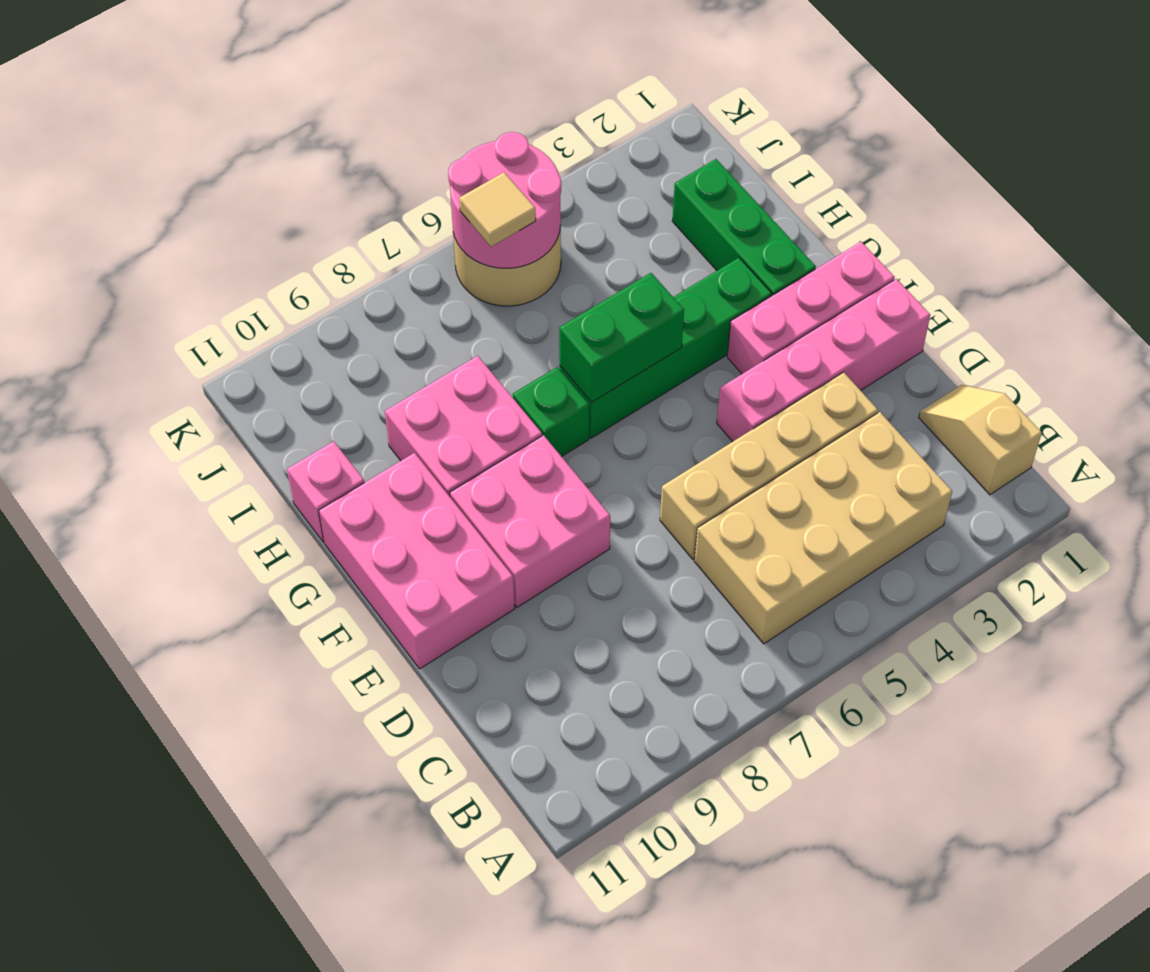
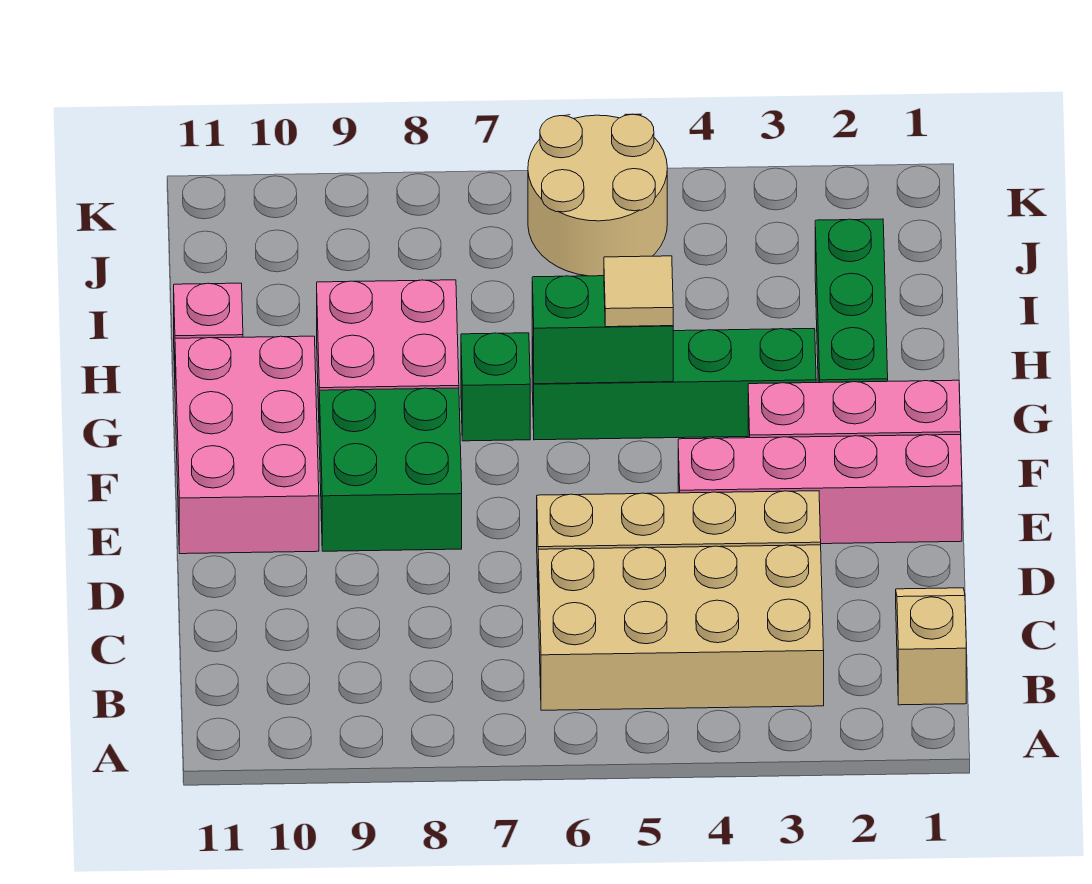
pink 2x2 brick [450,435,610,607] -> green 2x2 brick [319,388,462,551]
pink 2x2 round brick [448,132,561,268] -> none
tan 1x1 tile [459,172,536,247] -> tan 1x1 tile moved to [604,256,673,327]

